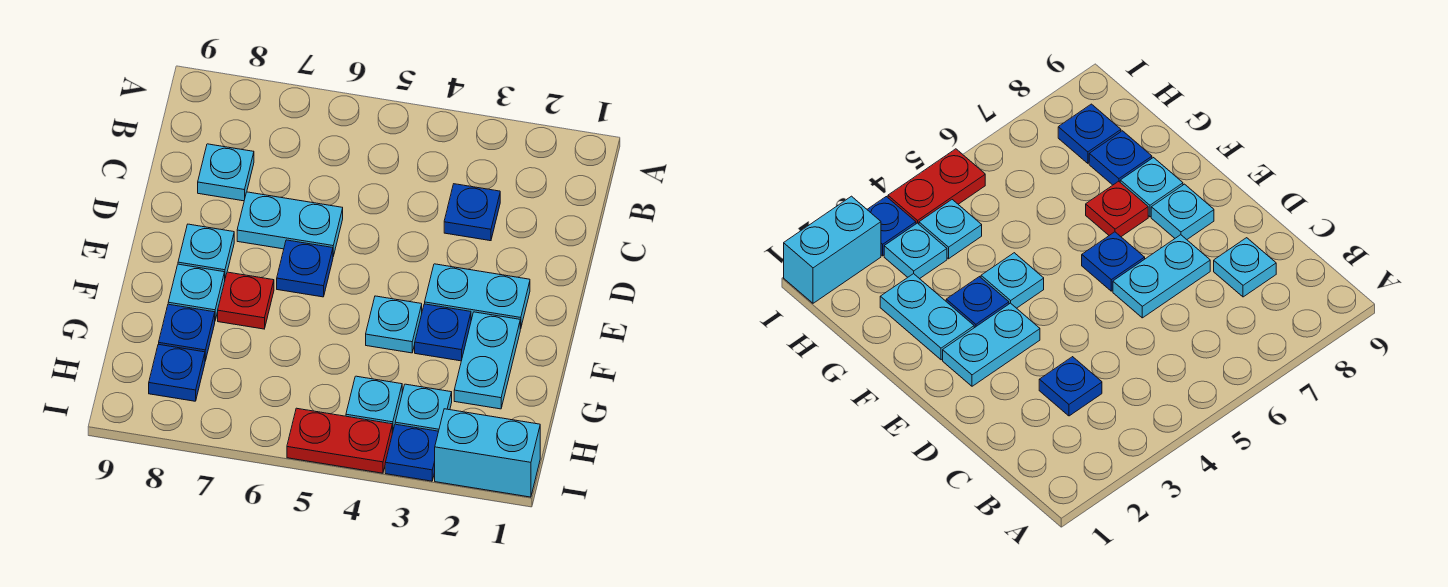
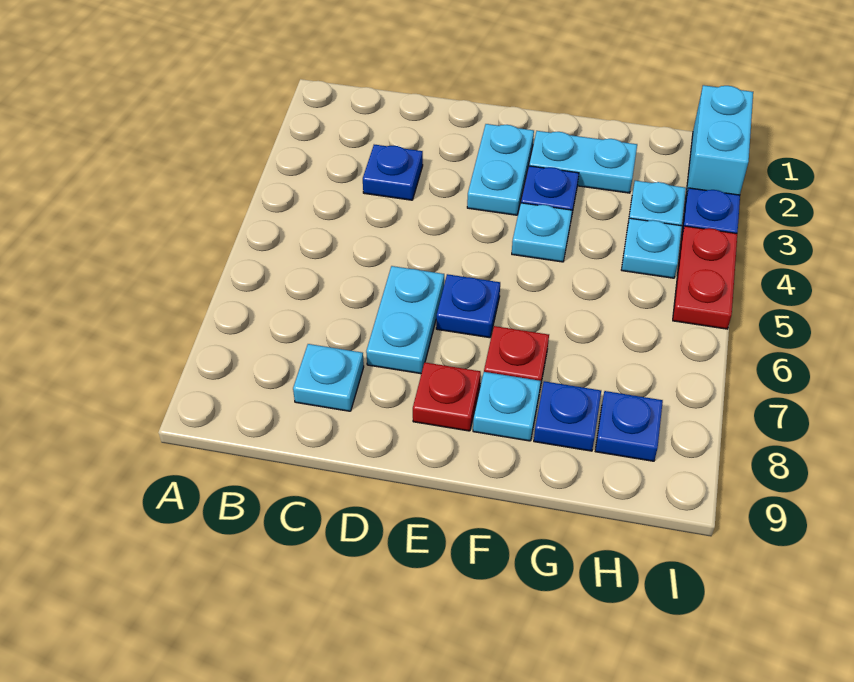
cyan 1x1 plate [178,224,234,278] -> red 1x1 plate [413,363,481,431]

